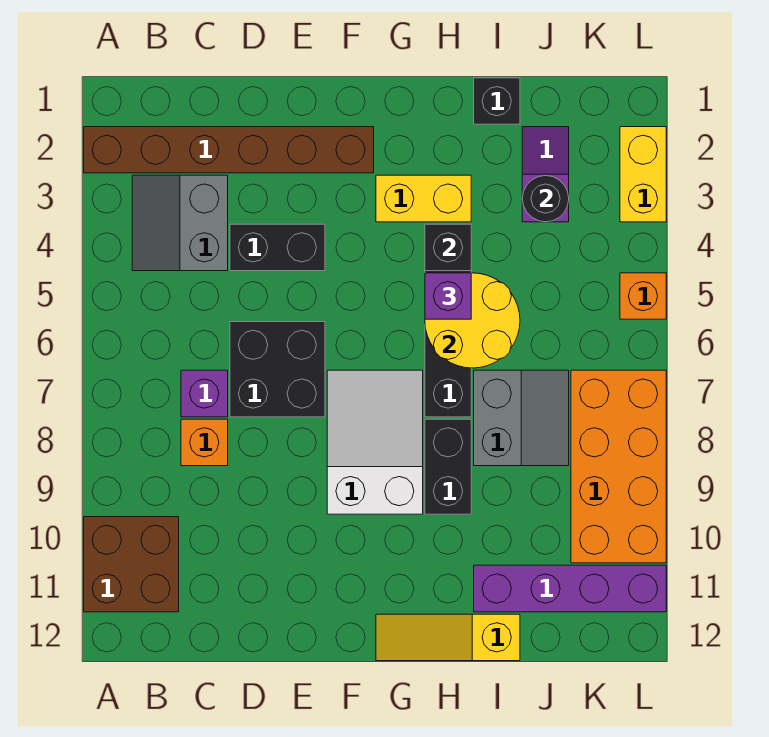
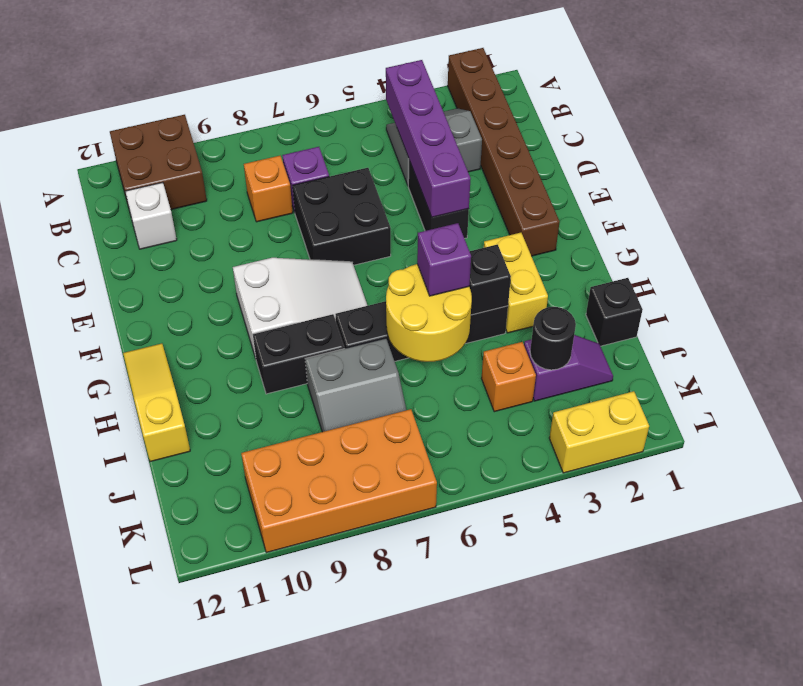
none -> white 1x1 brick [125,183,177,249]
purple 1x4 brick [474,565,666,612] -> purple 1x4 brick moved to [386,60,471,217]
orange 1x1 brick [620,273,666,319] -> orange 1x1 brick moved to [481,342,536,412]

